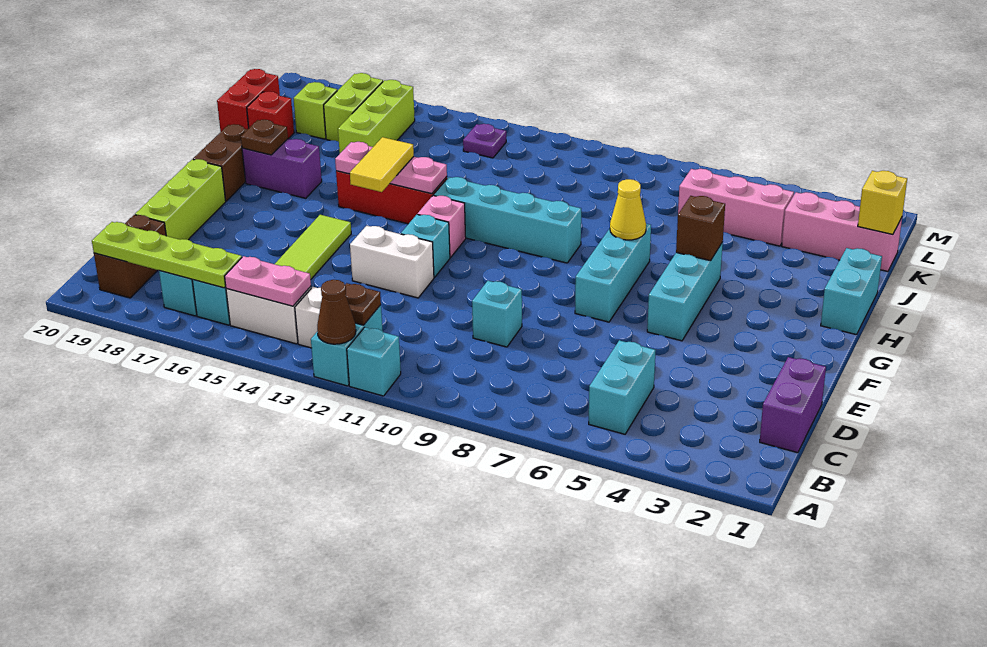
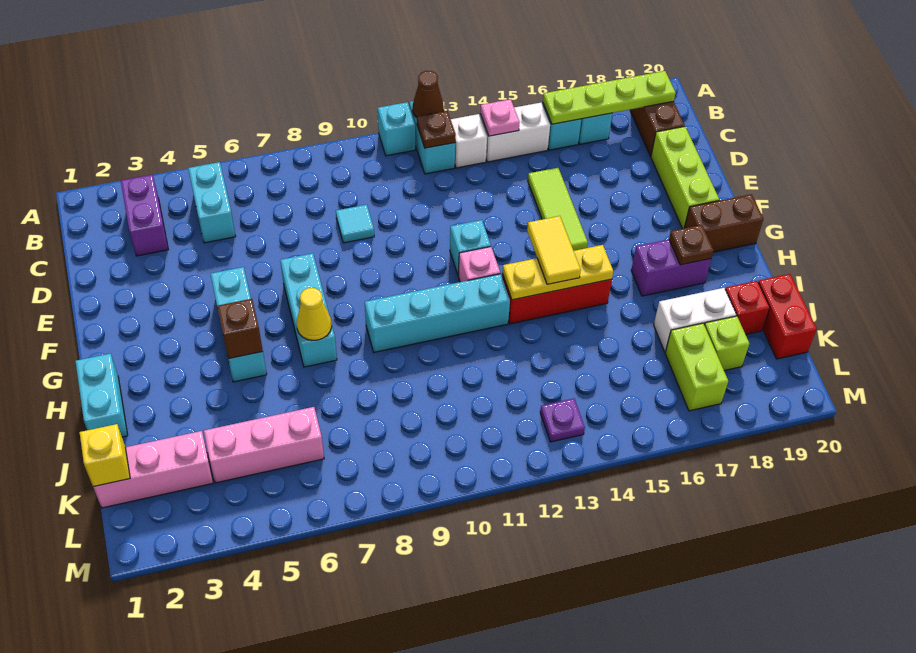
pink 1x2 plate [225,256,311,306] -> pink 1x1 plate [480,99,520,136]
purple 1x2 brick [760,357,826,453] -> purple 1x2 brick moved to [121,175,168,256]
cyan 1x1 brick [472,281,522,347] -> cyan 1x1 tile [336,205,374,243]
white 1x2 brick [350,226,434,298] -> white 1x2 brick moved to [654,288,736,352]
brown 1x2 brick [193,124,248,201] -> brown 1x2 brick turned to [685,194,763,252]
pink 1x3 plate [335,142,447,194] -> yellow 1x3 plate [502,245,613,300]
lime 1x3 brick [338,80,415,153] -> none

